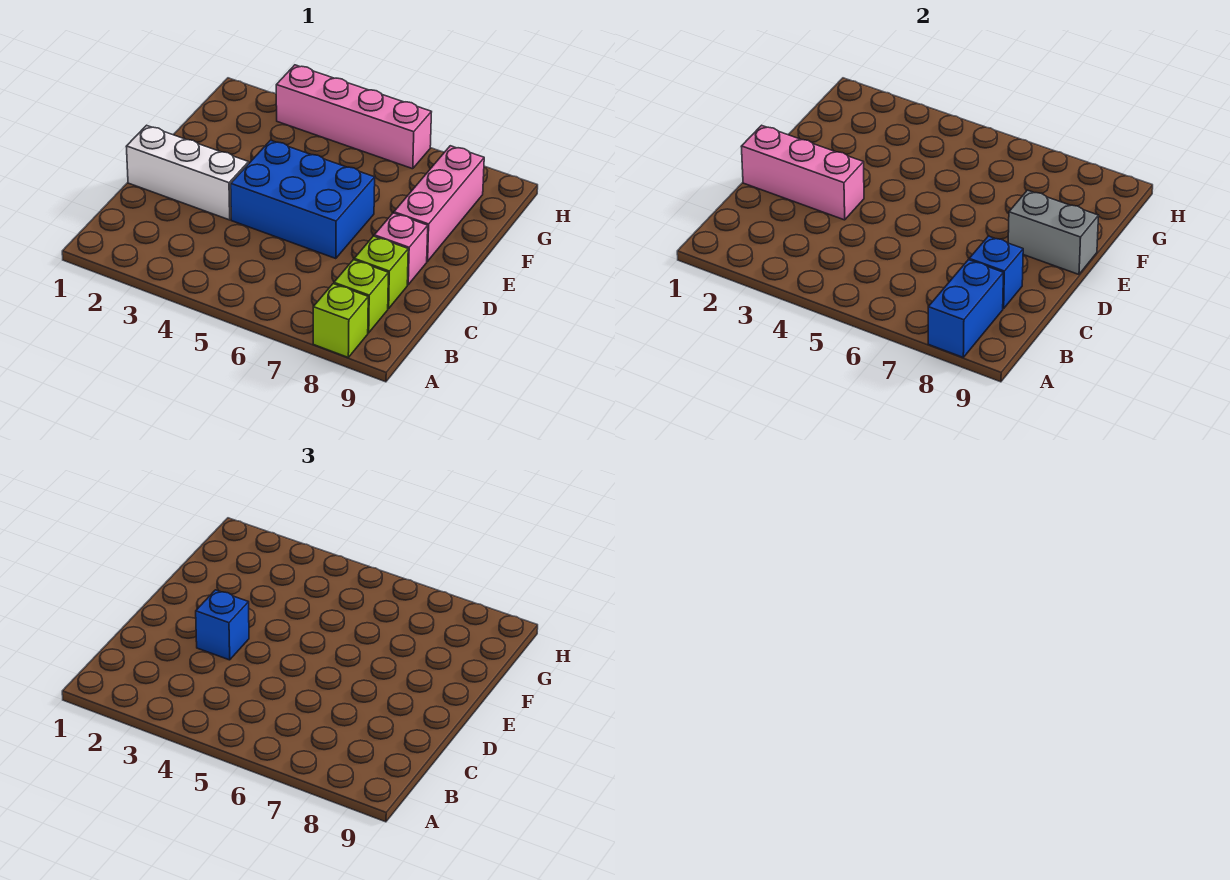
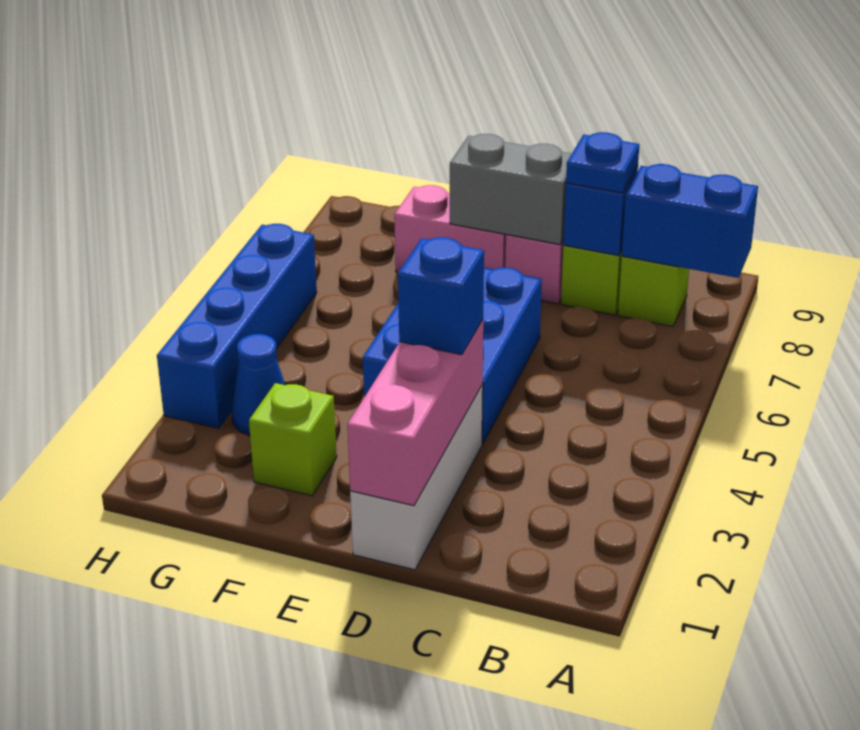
lime 1x1 brick [313,284,368,357] -> lime 1x1 brick moved to [249,383,337,496]
none -> blue 1x1 plate [566,132,639,193]
pink 1x3 brick [394,146,484,261] -> pink 1x2 brick [394,185,506,272]
grey 1x2 brick [1008,190,1099,274] -> grey 1x2 brick turned to [450,134,571,245]
none -> blue 1x1 cone [231,334,285,435]
pink 1x4 brick [276,65,431,169] -> blue 1x4 brick [157,224,317,428]

